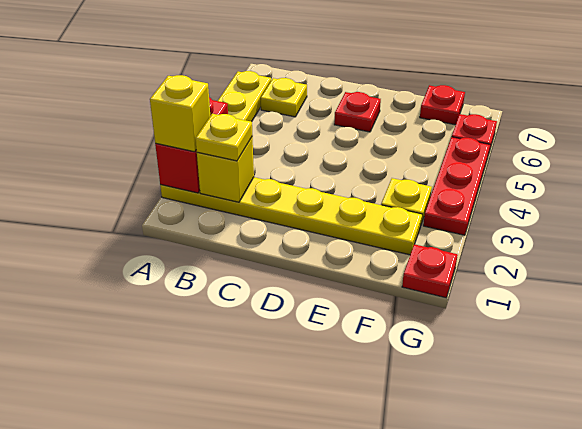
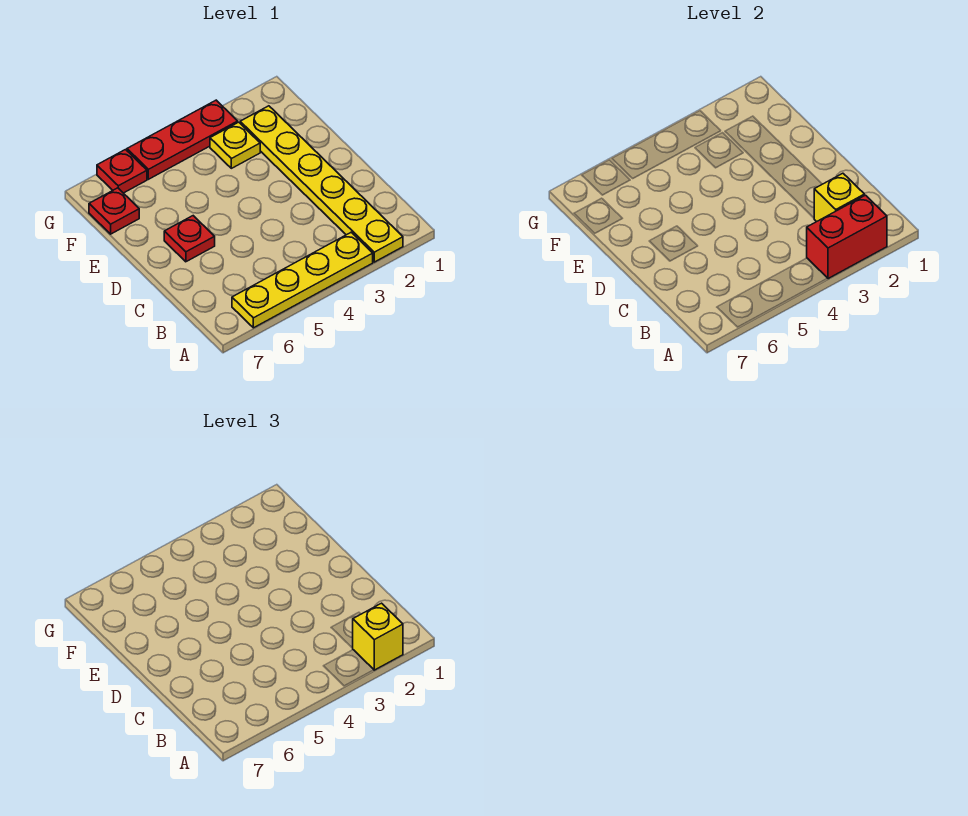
yellow 1x1 plate [196,114,252,161] -> none
yellow 1x1 plate [261,78,307,117] -> none
red 1x1 plate [402,244,458,298] -> none

